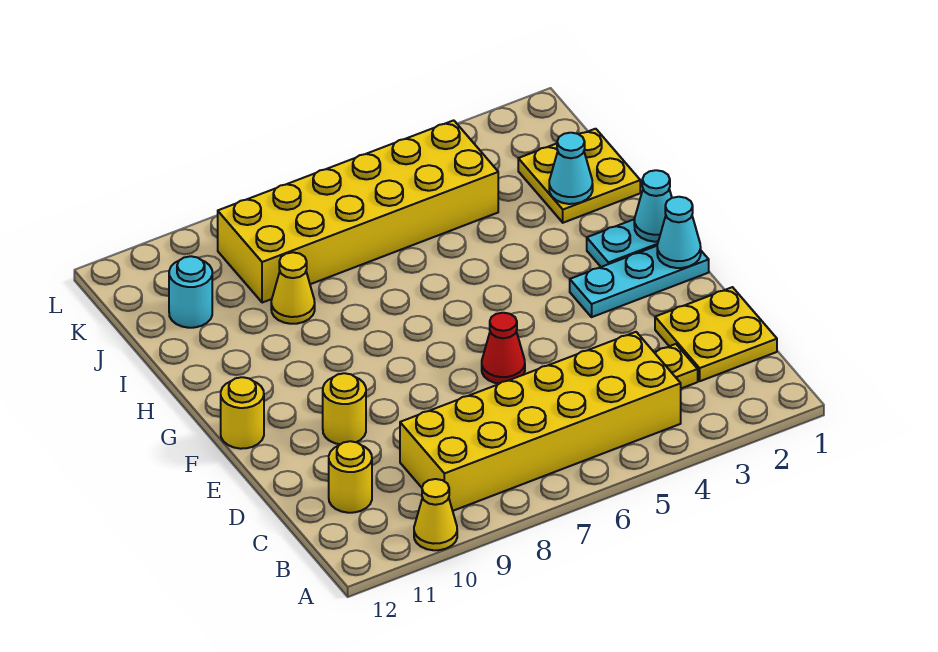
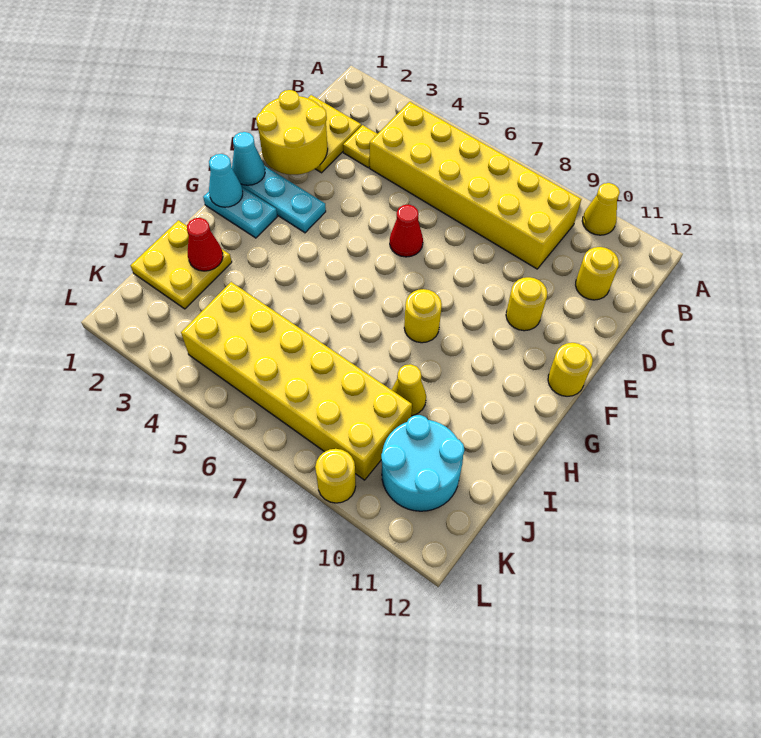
none -> yellow 2x2 round brick [256,90,328,175]
none -> yellow 1x1 round brick [404,289,442,343]
cyan 1x1 cone [549,133,593,204] -> red 1x1 cone [187,218,223,271]
cyan 1x1 round brick [169,256,212,328] -> cyan 2x2 round brick [381,415,464,511]
none -> yellow 1x1 round brick [315,449,356,503]

